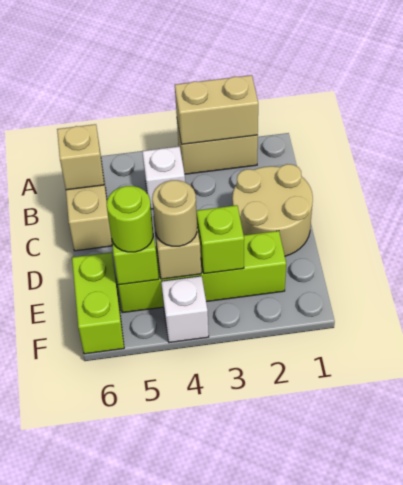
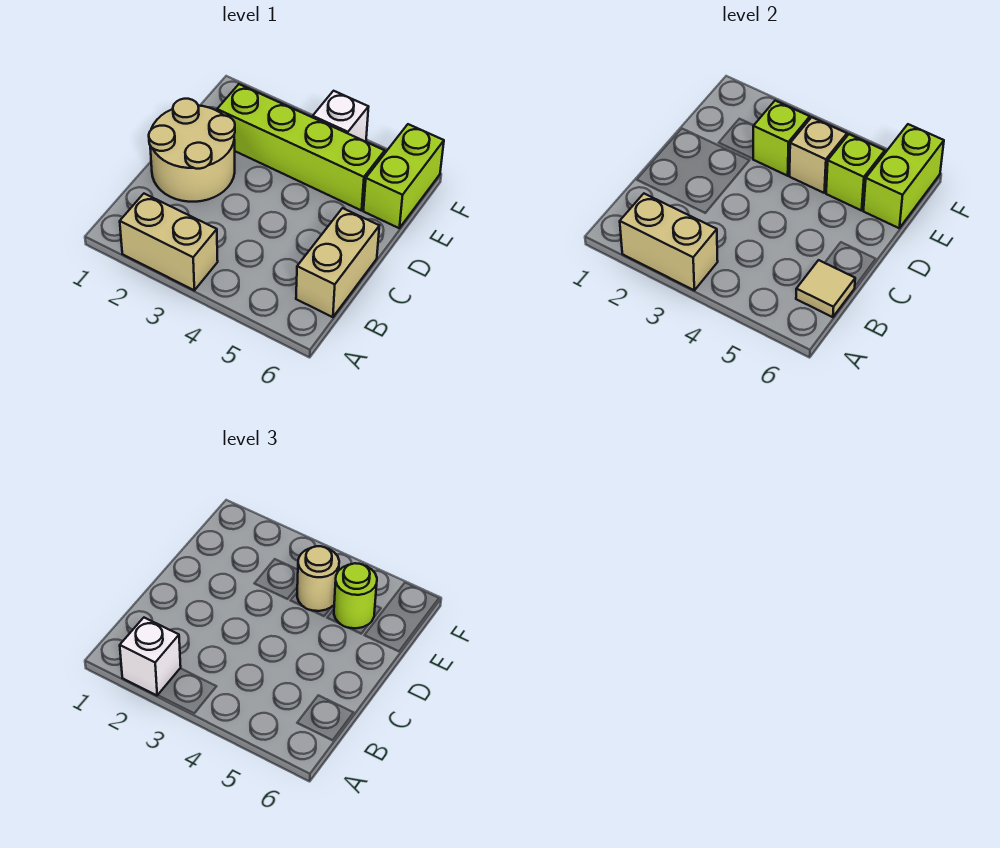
white 1x1 brick [142,146,185,209] -> white 1x1 brick moved to [120,618,181,695]
tan 1x1 brick [57,124,104,190] -> tan 1x1 tile [796,260,855,317]
none -> lime 1x2 brick [863,124,944,228]

